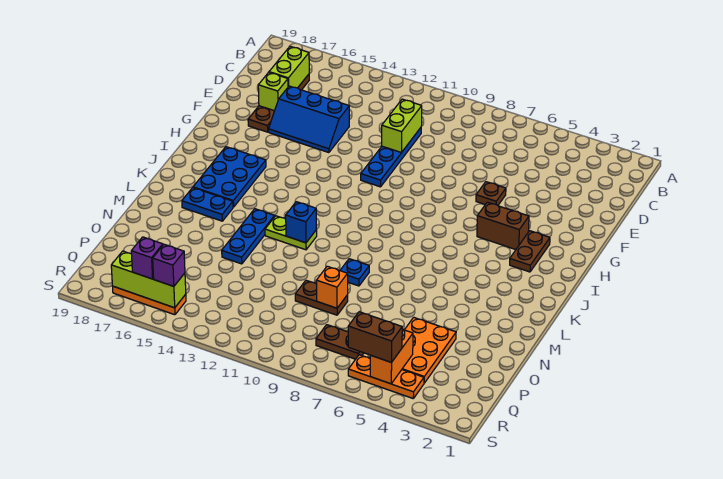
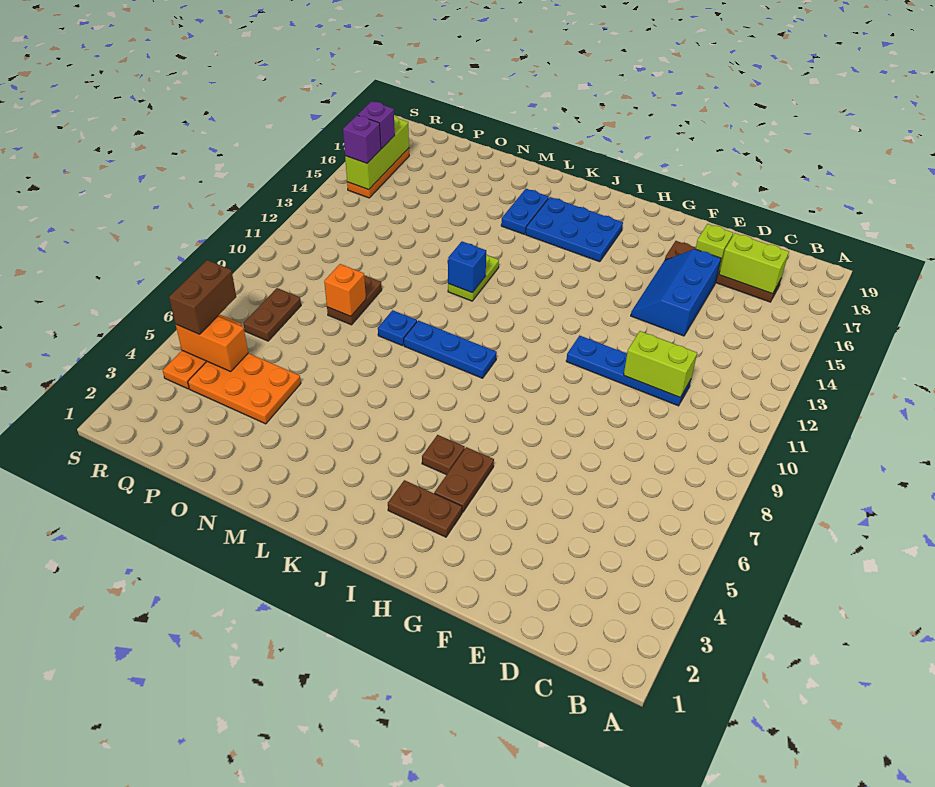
brown 1x1 plate [476,182,506,205] -> brown 1x1 plate moved to [422,435,465,475]
brown 1x2 brick [477,202,529,250] -> brown 1x2 plate [434,447,494,512]
blue 1x3 plate [222,209,275,264] -> blue 1x3 plate moved to [404,320,497,378]

